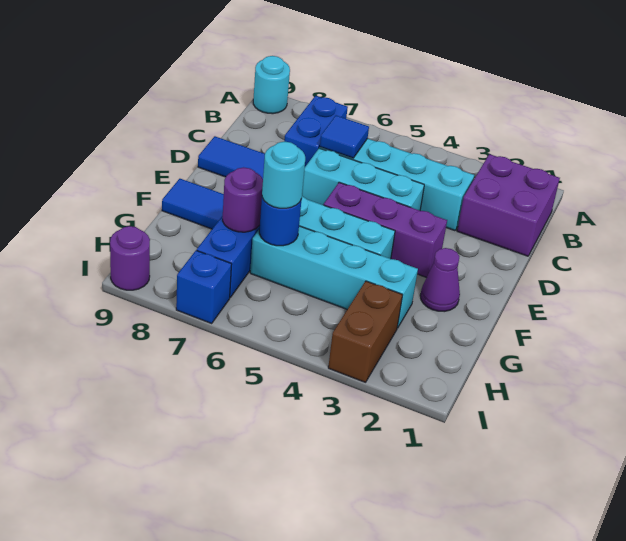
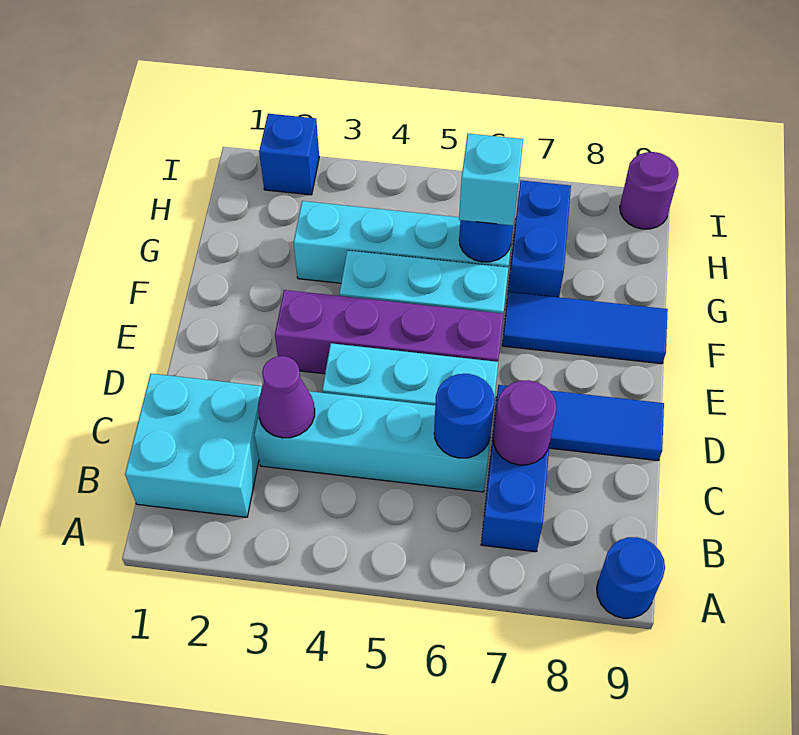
cyan 1x1 round brick [253,56,290,114] -> blue 1x1 round brick [597,537,665,618]
purple 2x2 brick [457,154,560,256] -> cyan 2x2 brick [125,374,262,517]
blue 1x1 tile [320,115,369,158] -> blue 1x1 round brick [434,374,494,458]
purple 1x3 brick [324,182,447,278] -> purple 1x4 brick [275,290,503,374]
purple 1x1 cone [420,248,460,312] -> purple 1x1 cone moved to [258,356,315,438]
cyan 1x1 round brick [262,141,305,208] -> cyan 1x1 brick [459,134,523,226]
purple 1x1 round brick [223,167,263,232] -> purple 1x1 round brick moved to [493,380,556,465]
brown 1x2 brick [328,281,402,382] -> none
blue 1x1 brick [176,250,232,323] -> blue 1x1 brick moved to [259,114,319,195]

